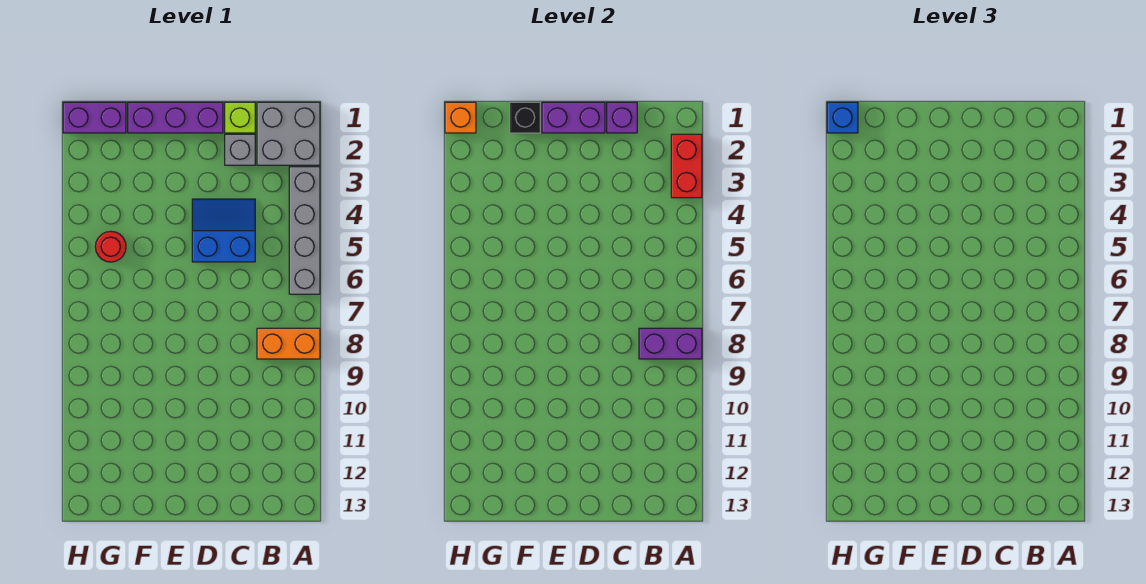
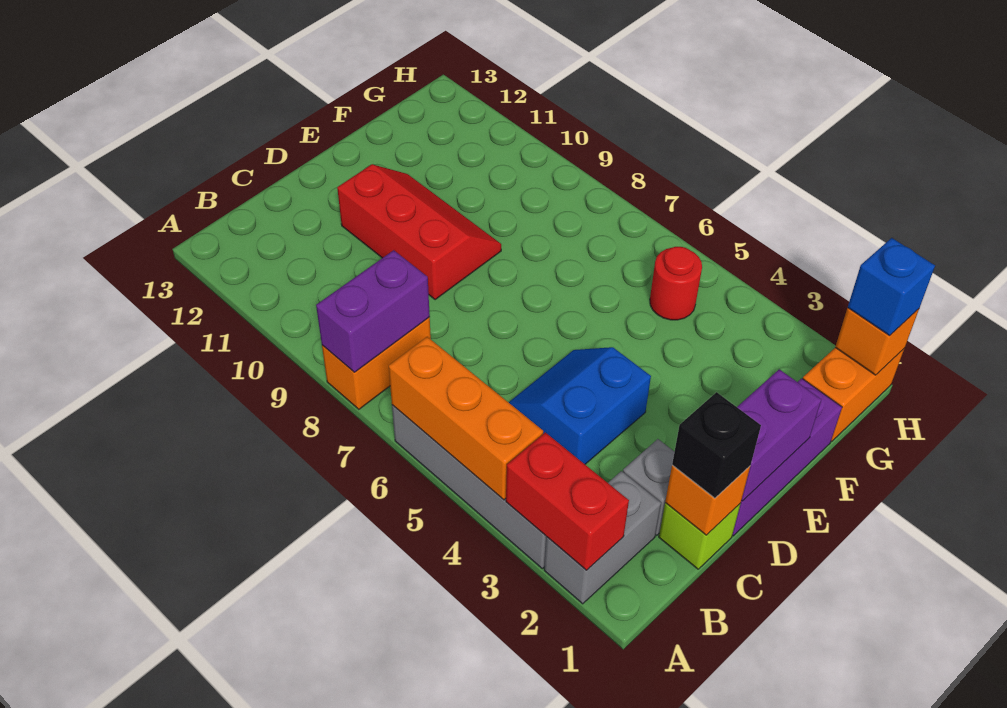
grey 2x2 brick [257,102,320,165] -> grey 1x2 brick [544,471,661,604]
none -> orange 1x3 brick [389,337,543,500]
purple 1x1 brick [607,102,637,133] -> orange 1x1 brick [665,465,750,535]
blue 2x2 slope [192,199,255,262] -> blue 2x2 slope turned to [509,347,651,464]
none -> red 2x3 slope [337,164,501,300]
black 1x1 brick [510,102,540,133] -> black 1x1 brick moved to [672,392,761,498]
purple 1x2 brick [63,102,126,133] -> orange 1x2 brick [803,348,904,441]

